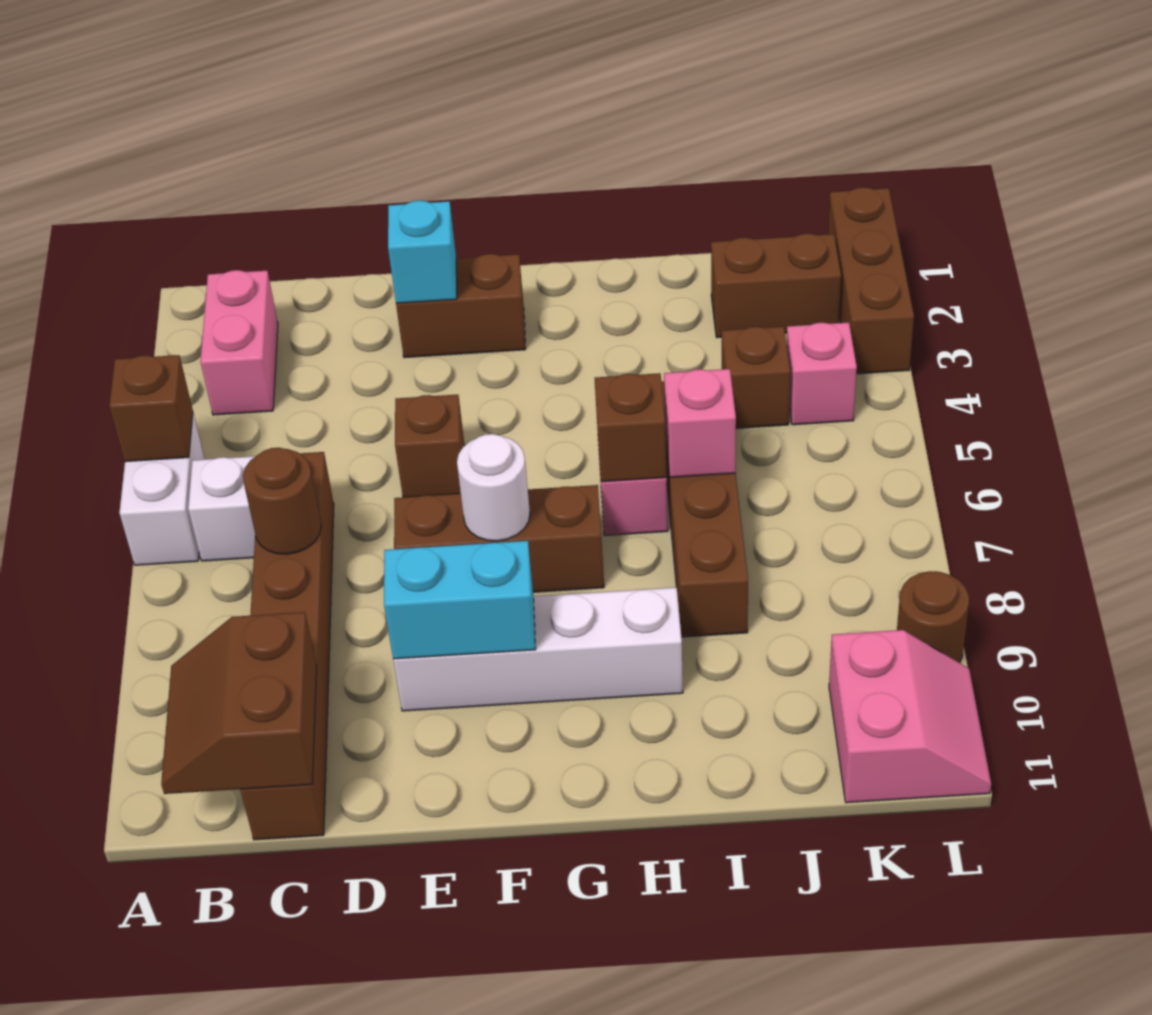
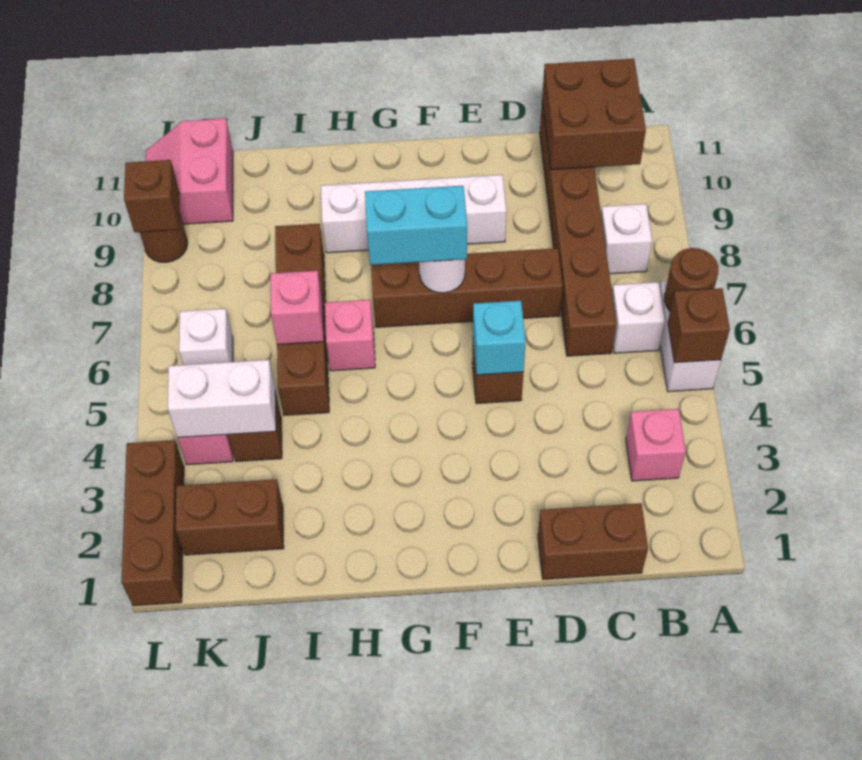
pink 1x2 brick [200,270,278,415] -> pink 1x1 brick [626,409,686,481]
none -> white 1x1 brick [601,204,652,274]
brown 2x2 slope [161,612,317,794] -> brown 2x2 brick [542,59,646,170]
brown 1x1 round brick [243,448,321,554] -> brown 1x1 round brick moved to [664,248,718,311]
brown 1x2 brick [396,254,526,358] -> brown 1x2 brick moved to [538,503,648,579]
cyan 1x1 brick [388,201,457,303] -> cyan 1x1 brick moved to [473,301,526,375]
brown 1x3 brick [394,485,604,592] -> brown 1x4 brick [371,248,563,327]
cyan 1x2 brick [384,541,536,659] -> cyan 1x2 brick moved to [365,186,467,265]
brown 1x1 brick [595,373,667,482] -> brown 1x1 brick moved to [124,160,180,232]
none -> white 1x2 brick [168,360,276,438]
none -> white 1x1 brick [179,309,233,365]

